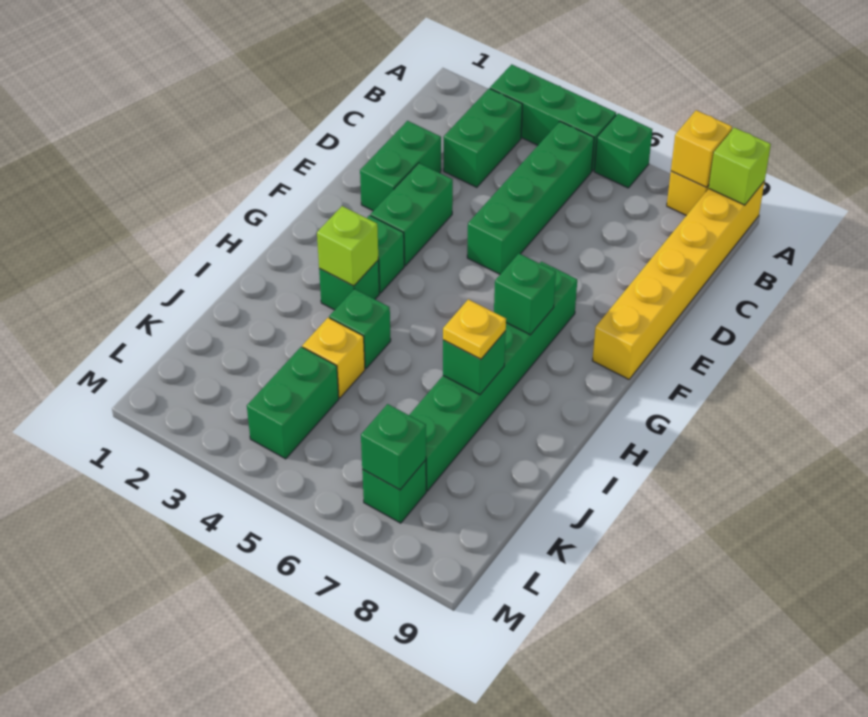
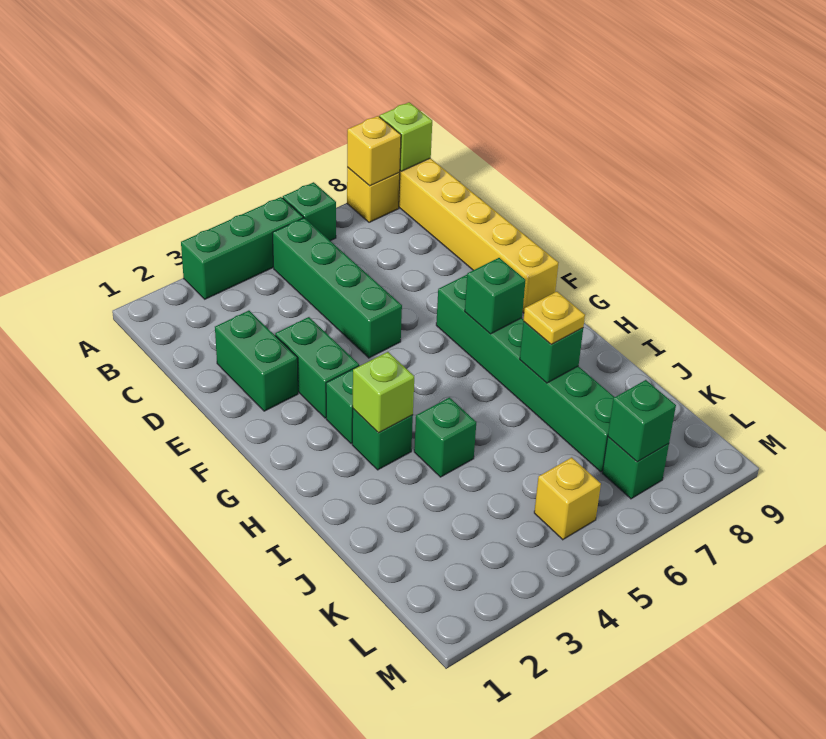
green 1x2 brick [444,88,523,187] -> none
yellow 1x1 brick [302,318,365,398] -> yellow 1x1 brick moved to [534,457,601,540]
green 1x2 brick [247,347,339,459] -> none

